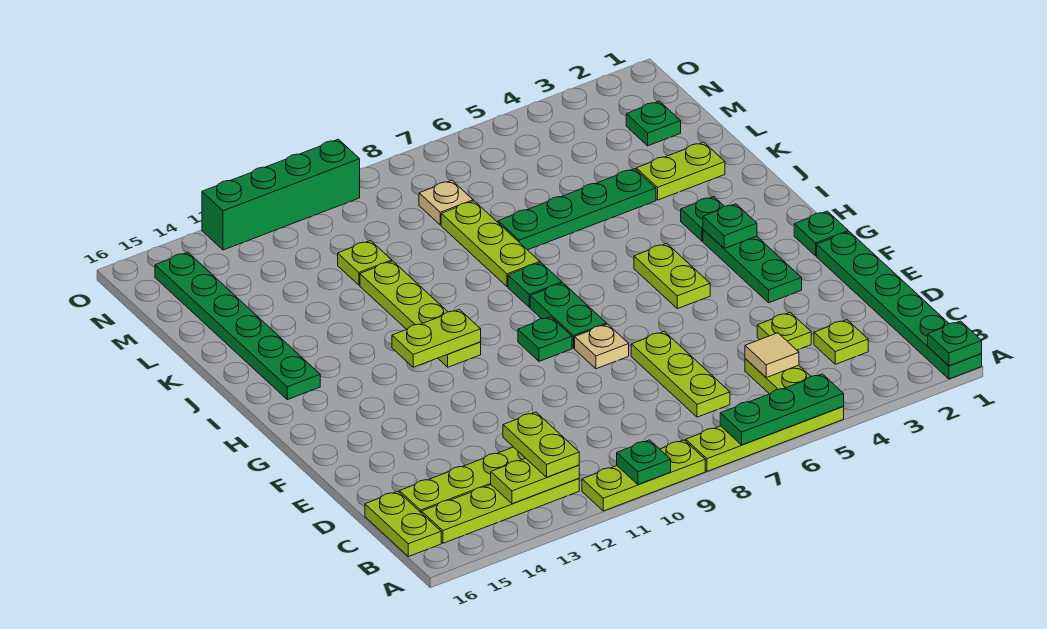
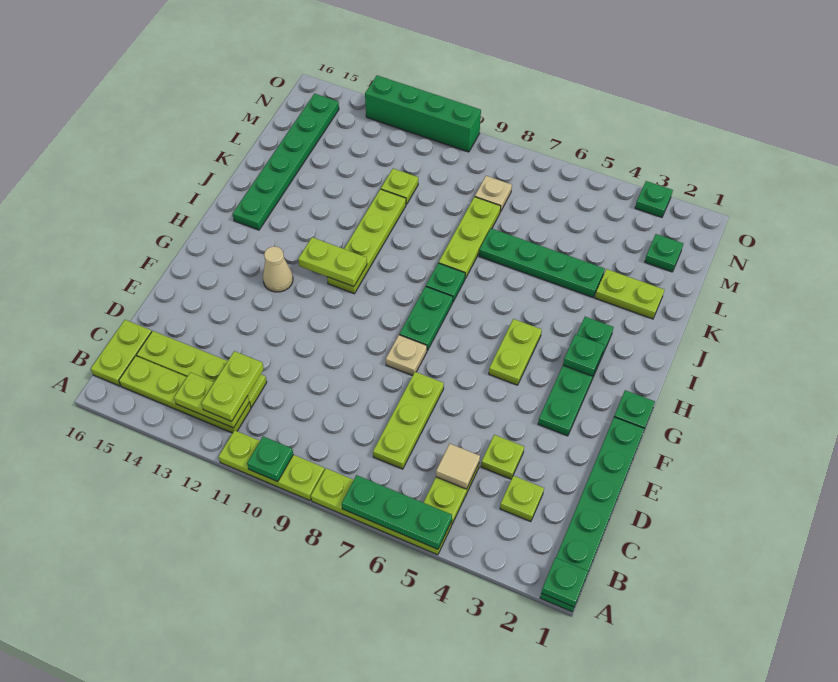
green 1x1 plate [518,317,572,361] -> green 1x1 plate moved to [635,181,673,217]
none -> tan 1x1 cone [263,246,293,292]

